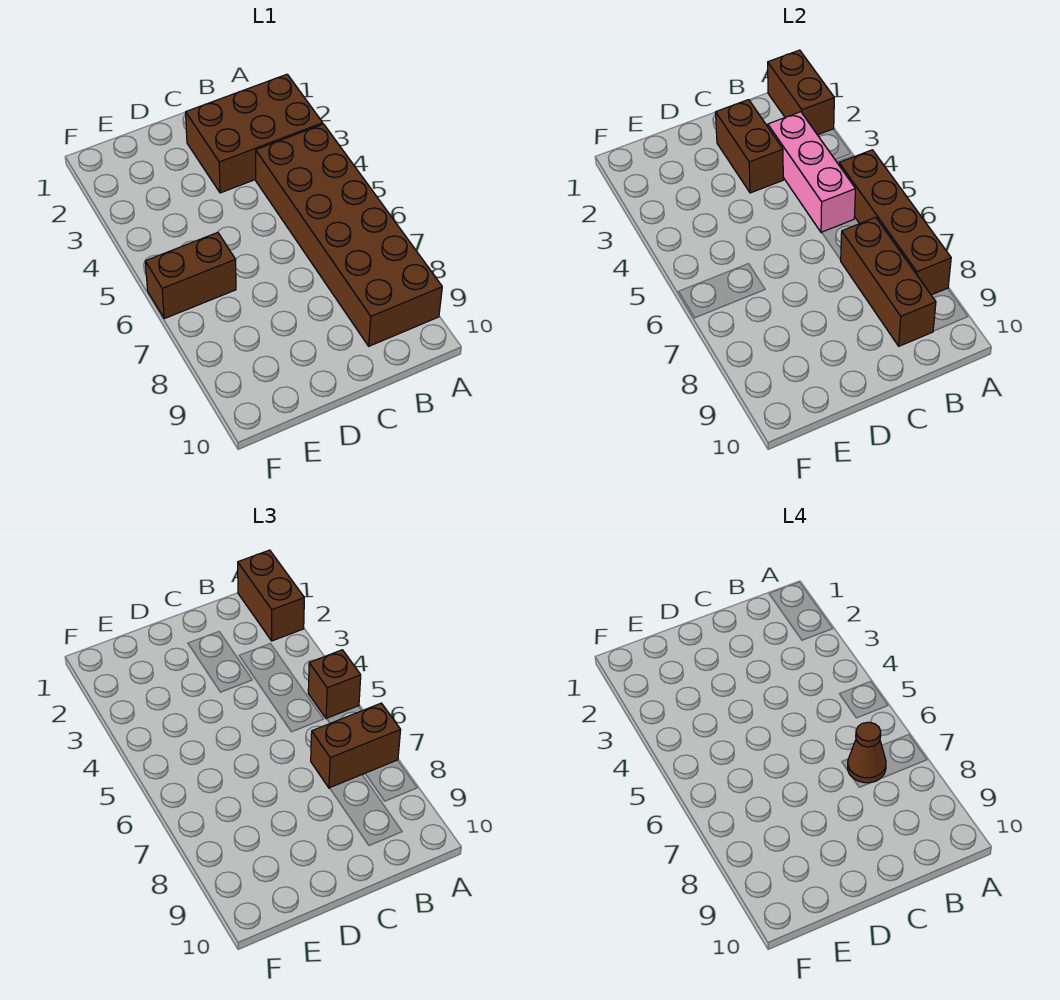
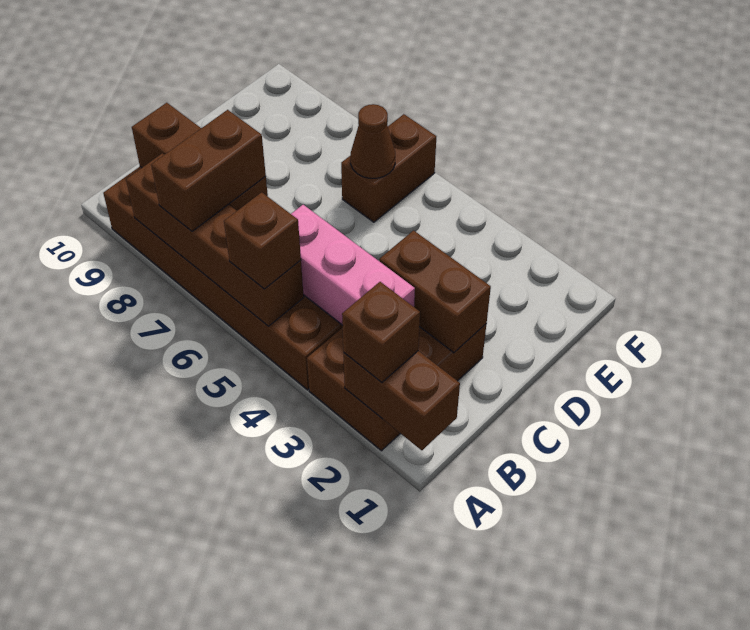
brown 1x2 brick [238,550,304,641] -> brown 1x1 brick [342,282,420,382]
brown 1x1 cone [848,722,886,783] -> brown 1x1 cone moved to [351,104,395,178]

